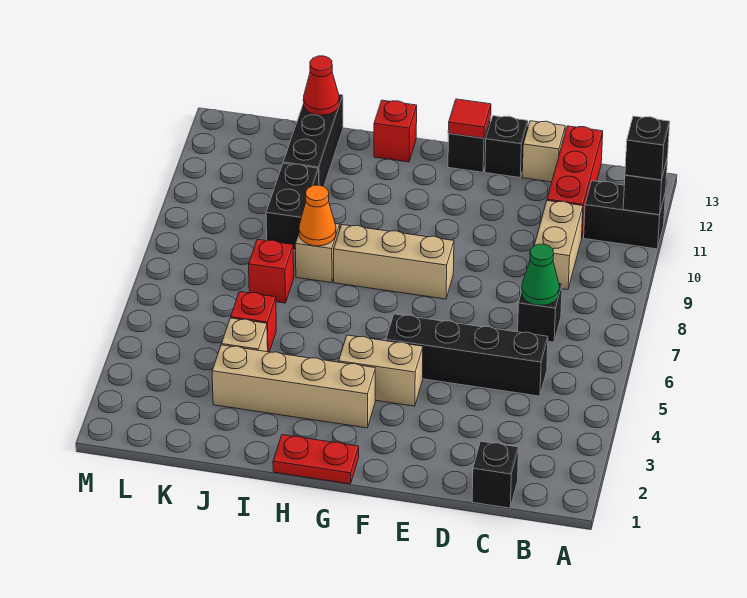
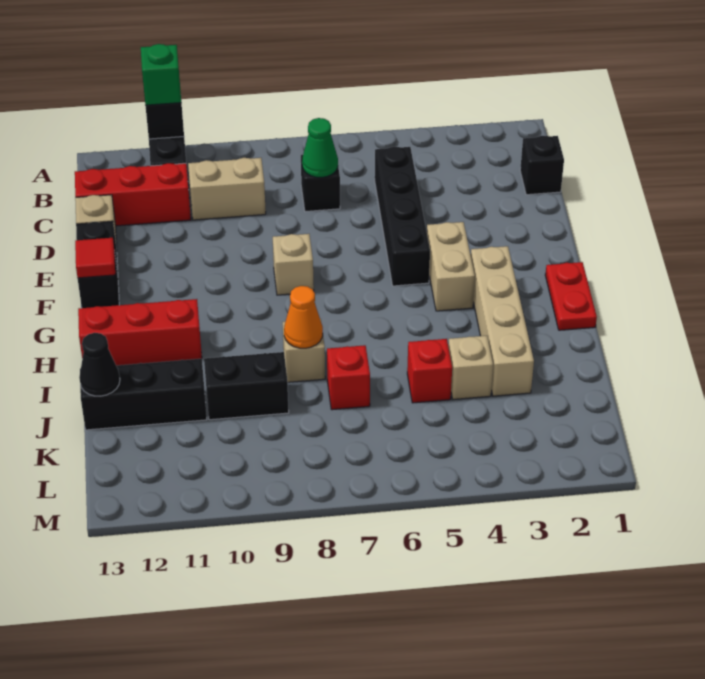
black 1x1 brick [625,116,670,180] -> green 1x1 brick [141,44,181,105]
tan 1x3 brick [334,225,454,299] -> tan 1x1 brick [273,234,314,295]
red 1x1 brick [374,100,417,162] -> red 1x3 brick [78,299,202,365]
red 1x1 cone [303,56,339,115] -> black 1x1 cone [79,333,120,396]

